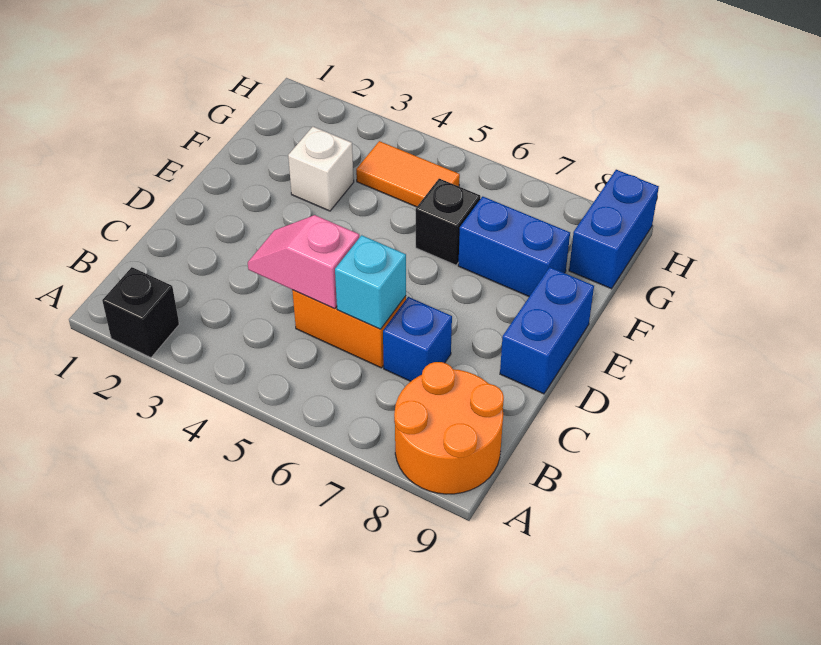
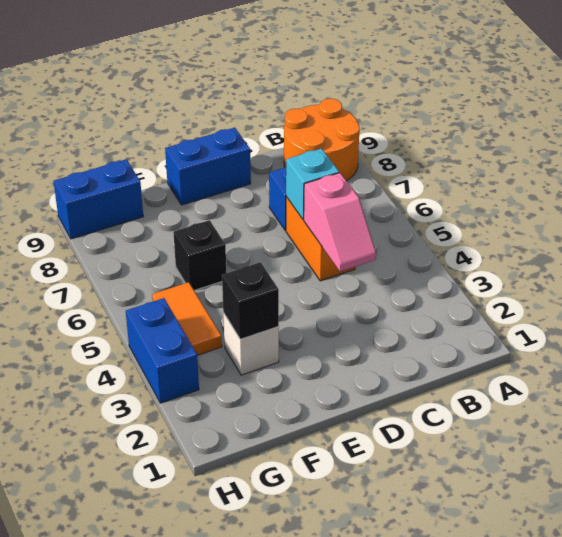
black 1x1 brick [102,267,179,358] -> black 1x1 brick moved to [222,262,279,339]
blue 1x2 brick [458,197,570,296] -> blue 1x2 brick moved to [126,298,199,403]

